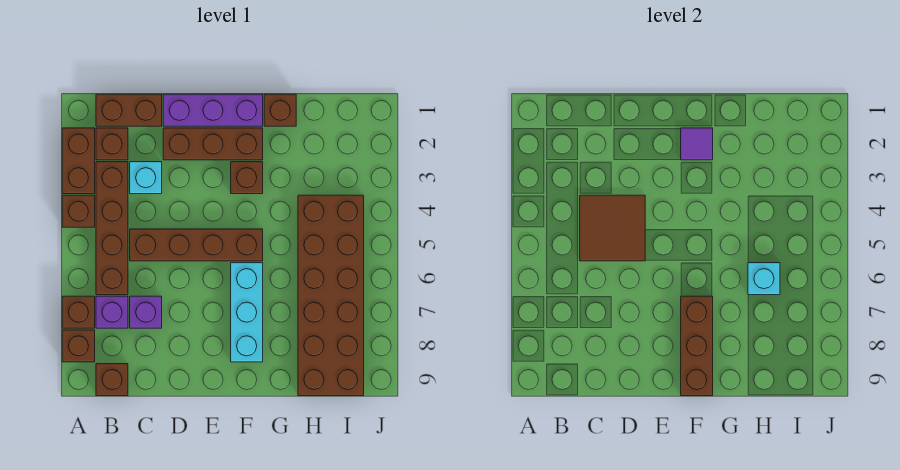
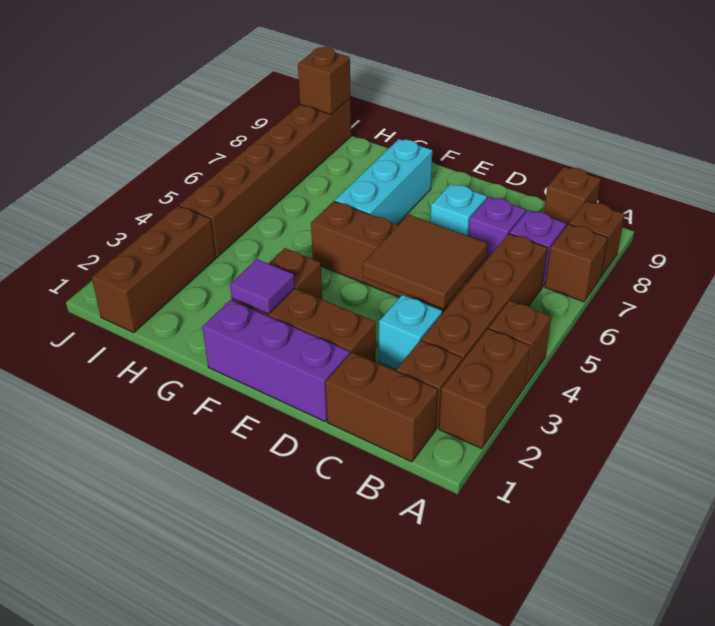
brown 1x3 brick [681,296,713,396] -> brown 1x3 brick moved to [92,206,216,333]
brown 1x1 brick [264,94,296,126] -> brown 1x1 brick moved to [298,47,351,114]
brown 2x6 brick [298,195,364,396] -> brown 1x6 brick [179,98,351,257]
cyan 1x1 brick [748,263,780,295] -> cyan 1x1 brick moved to [430,184,487,236]

